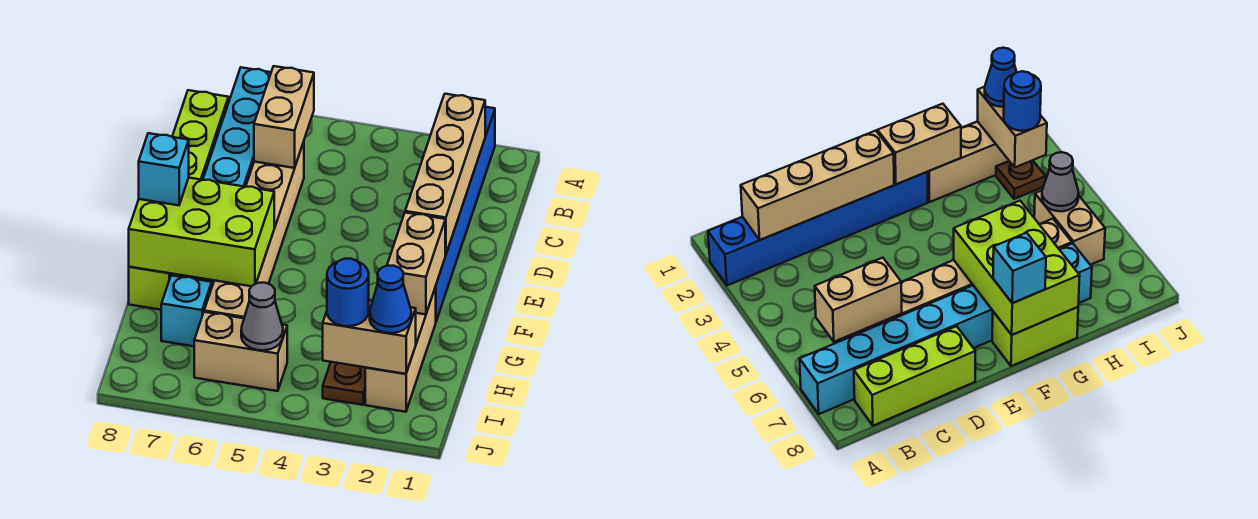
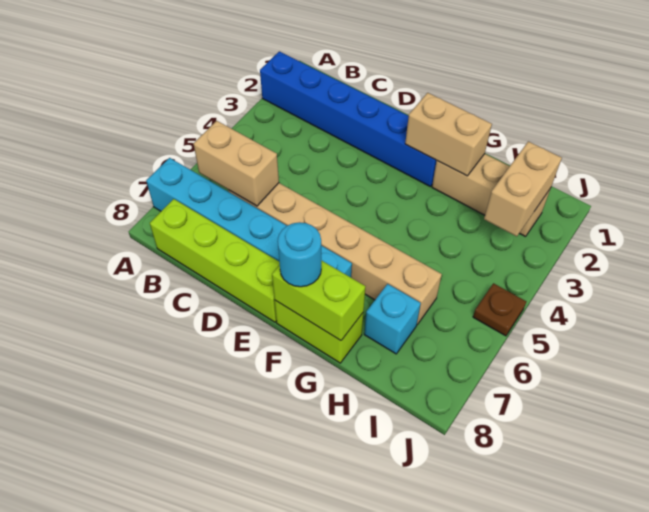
tan 1x4 brick [405,94,485,255] -> none
lime 1x3 brick [172,90,229,180] -> lime 1x4 brick [150,199,280,322]
lime 2x3 brick [129,178,274,286] -> lime 1x2 brick [272,260,365,341]
cyan 1x1 brick [139,133,189,205] -> cyan 1x1 round brick [278,222,321,287]
blue 1x1 cone [370,265,411,333] -> none
brown 1x1 plate [323,362,366,405] -> brown 1x1 plate moved to [473,283,526,336]
blue 1x1 round brick [327,259,369,326] -> none
tan 1x2 brick [194,312,287,391] -> none
grey 1x1 cone [241,283,283,350] -> none

